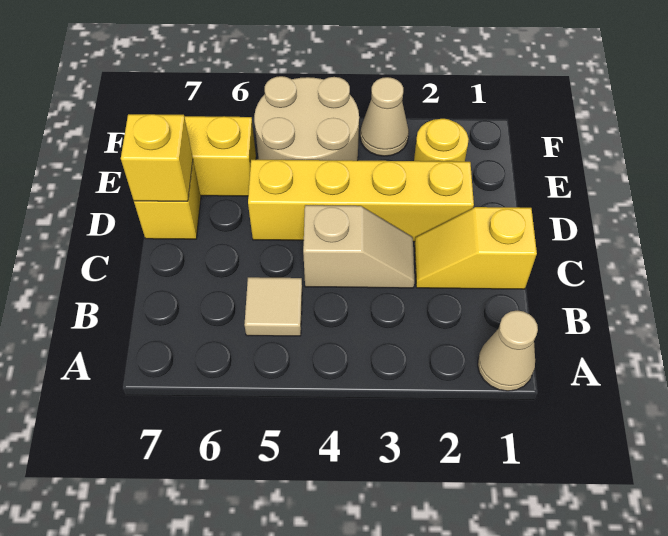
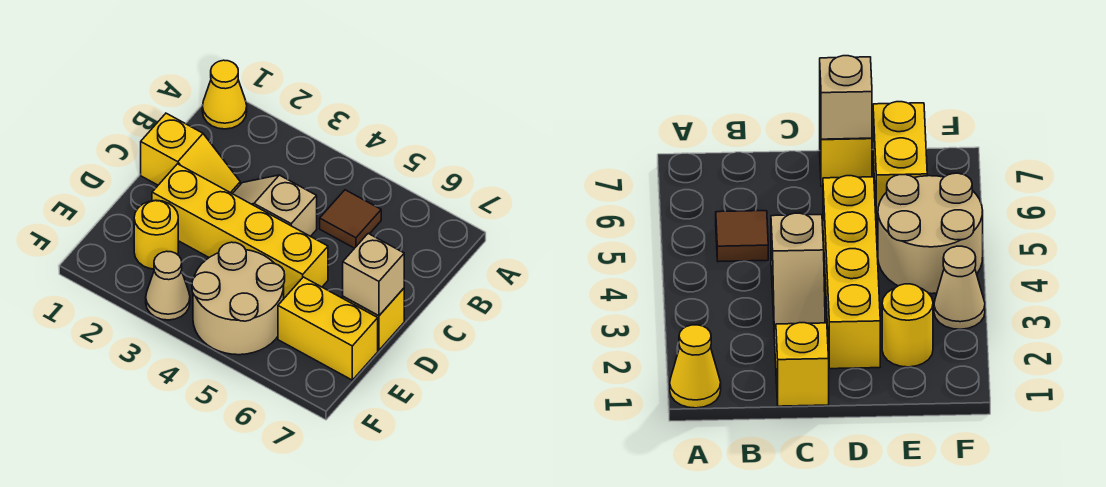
tan 1x1 cone [478,311,538,391] -> yellow 1x1 cone [202,60,247,129]
tan 1x1 tile [244,277,302,336] -> brown 1x1 tile [320,190,381,248]
yellow 1x1 brick [121,114,193,201] -> tan 1x1 brick [343,234,404,316]

